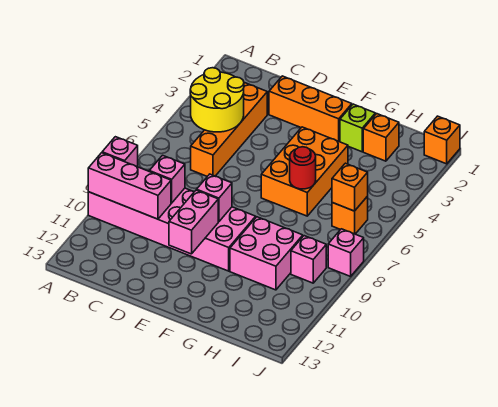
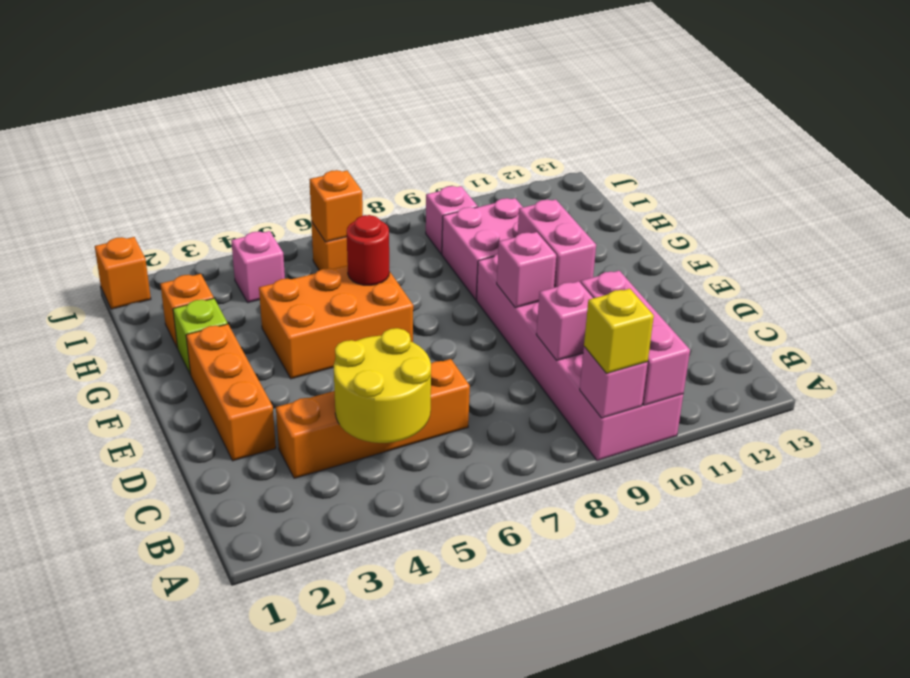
none -> yellow 1x1 brick [584,289,654,373]
pink 1x2 brick [169,190,218,254] -> pink 1x2 brick turned to [518,200,596,288]
pink 1x1 brick [328,229,364,276] -> pink 1x1 brick moved to [231,231,285,303]

